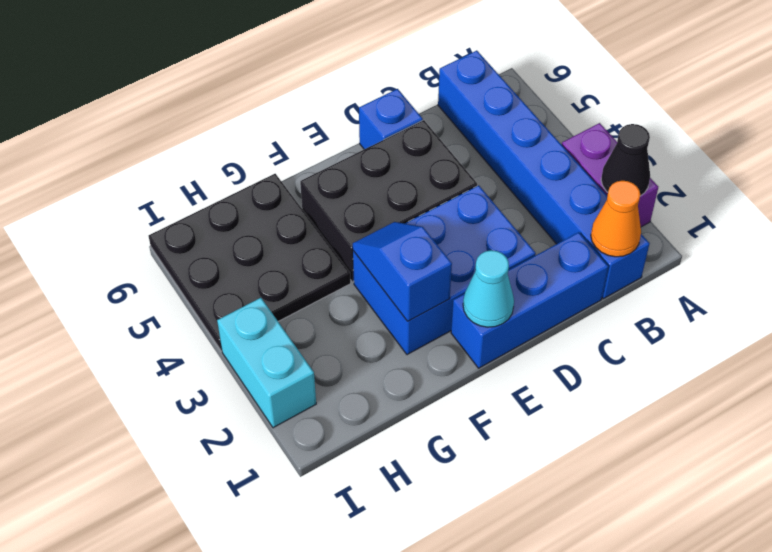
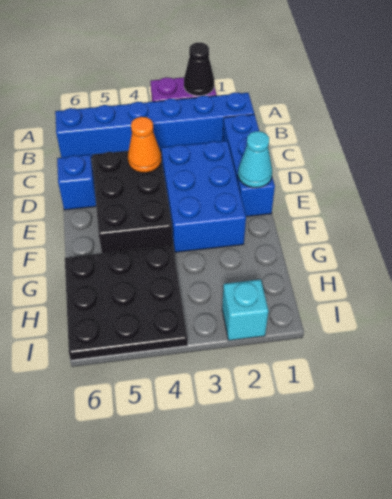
orange 1x1 cone [591,181,641,257] -> orange 1x1 cone moved to [128,117,161,173]
blue 1x2 slope [353,222,452,321] -> none
cyan 1x2 brick [217,298,316,428] -> cyan 1x1 brick [222,279,269,341]

